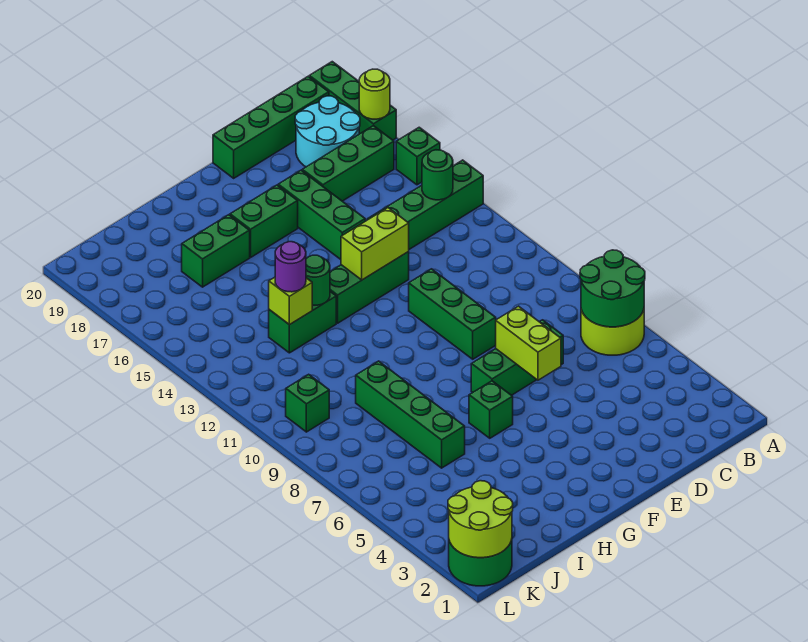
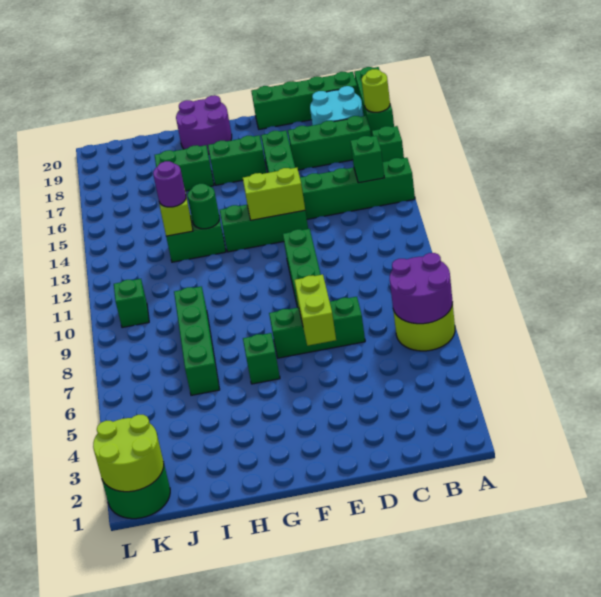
green 2x2 round brick [580,250,645,327] -> purple 2x2 round brick [390,253,453,324]
green 1x1 round brick [422,150,453,200] -> green 1x1 brick [351,136,384,183]
none -> purple 2x2 round brick [176,95,232,154]

